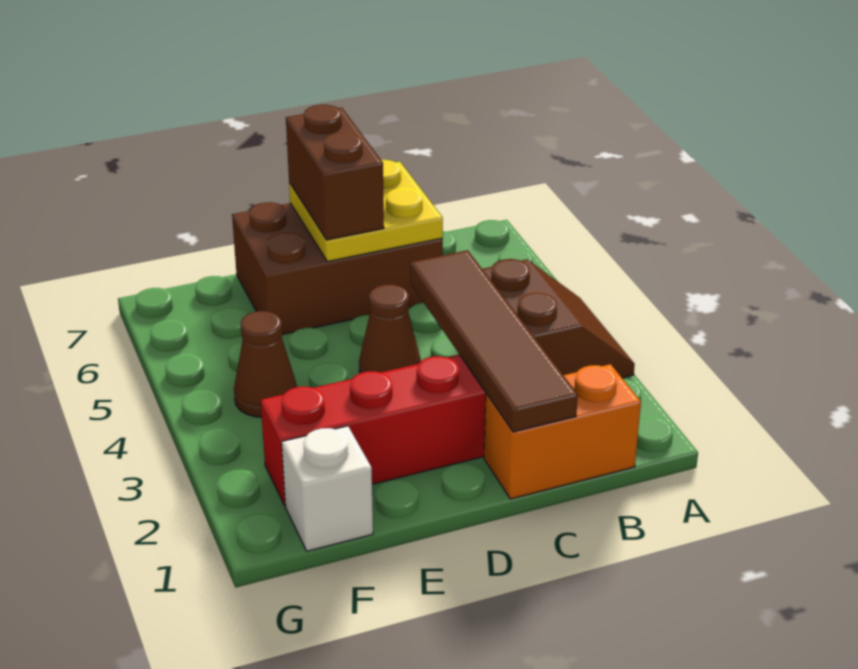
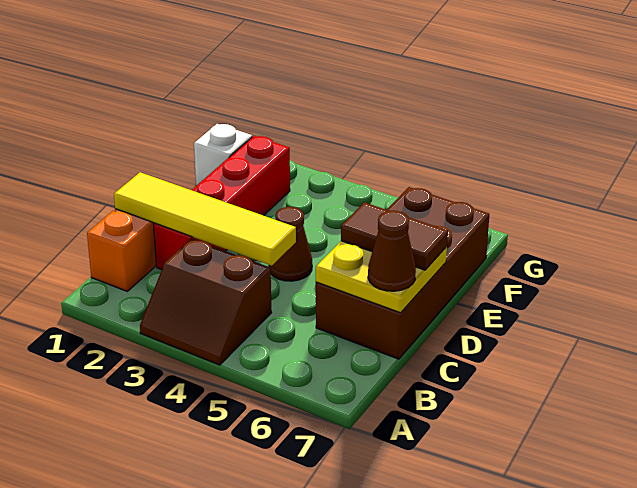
brown 1x4 tile [410,250,578,432] -> yellow 1x4 tile [114,172,296,266]
brown 2x3 brick [232,202,443,335] -> brown 2x4 brick [316,187,489,359]
brown 1x2 brick [286,105,384,240] -> brown 1x2 tile [341,202,448,270]
brown 1x1 cone [234,311,297,417] -> brown 1x1 cone moved to [368,211,416,291]

